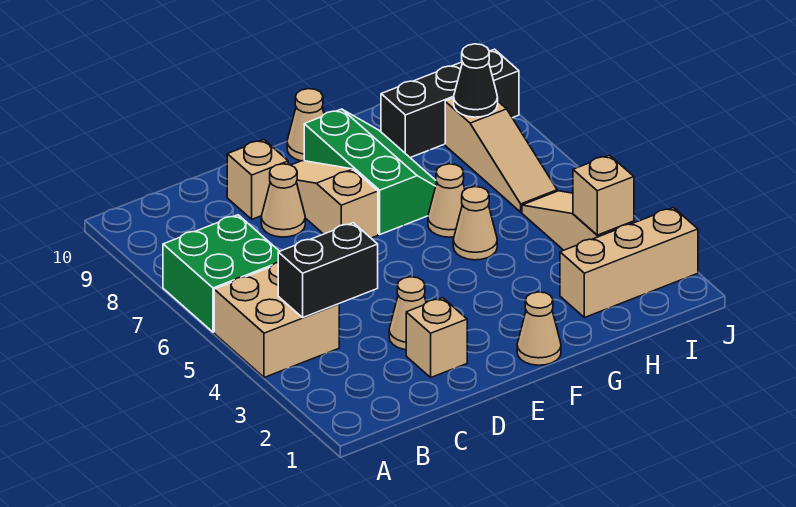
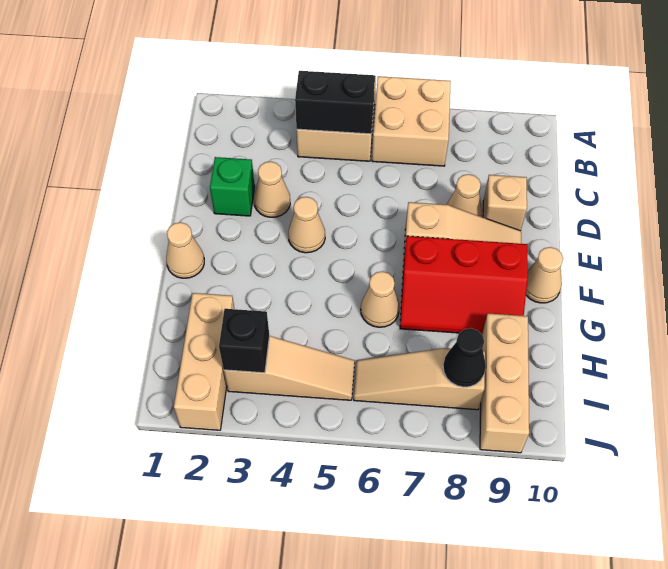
green 2x2 brick [163,215,279,332] -> tan 2x2 brick [372,76,451,166]
black 1x2 brick [278,223,378,317] -> black 1x2 brick turned to [295,71,375,134]
tan 1x1 brick [406,298,467,377] -> green 1x1 brick [210,157,255,216]
green 2x3 slope [304,109,437,234] -> red 2x3 slope [400,236,528,334]
tan 1x1 cone [453,187,497,260] -> tan 1x1 cone moved to [288,197,325,253]
black 1x3 brick [381,49,519,158] -> tan 1x3 brick [480,313,529,453]
tan 1x1 brick [573,155,634,235] -> black 1x1 brick [219,309,269,373]

